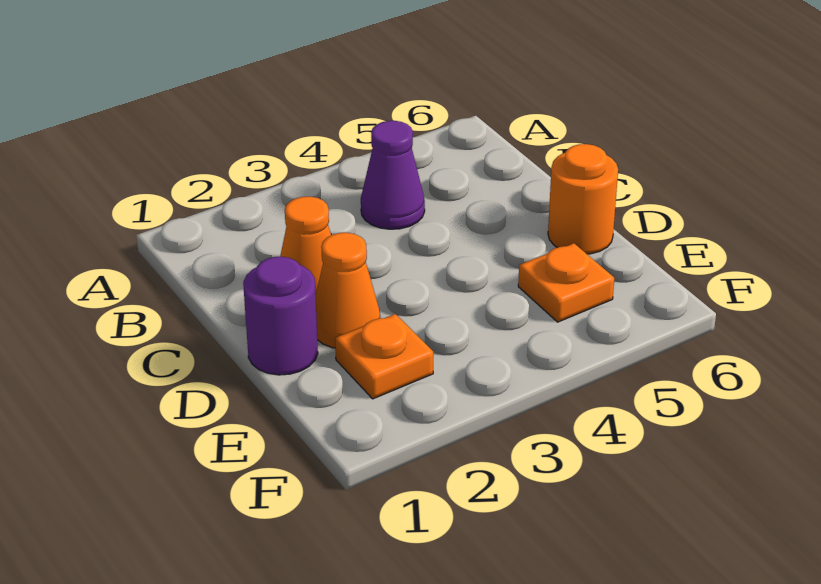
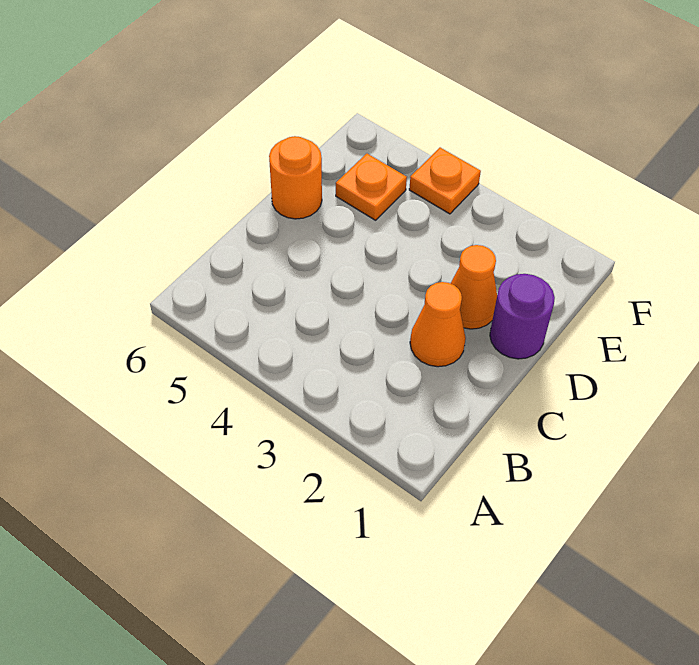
purple 1x1 cone [361,121,425,229] -> none
orange 1x1 plate [335,314,433,399] -> orange 1x1 plate moved to [409,148,481,214]

